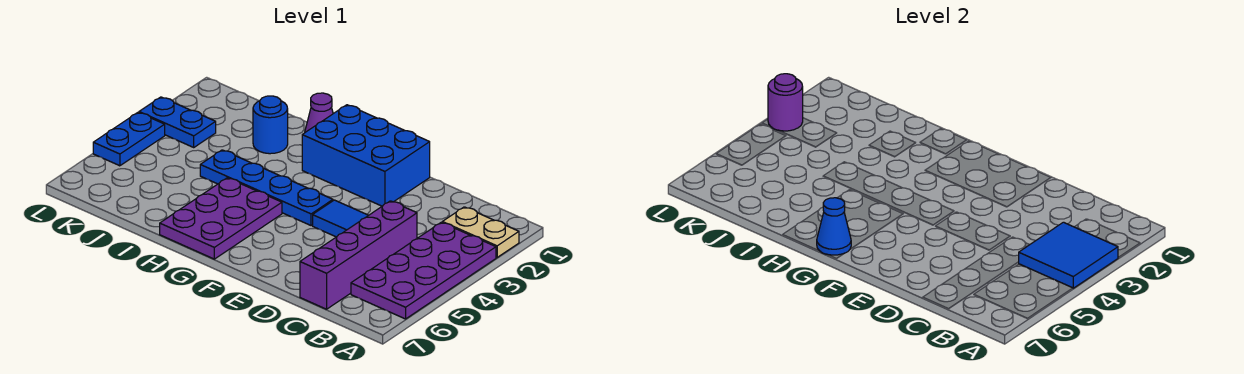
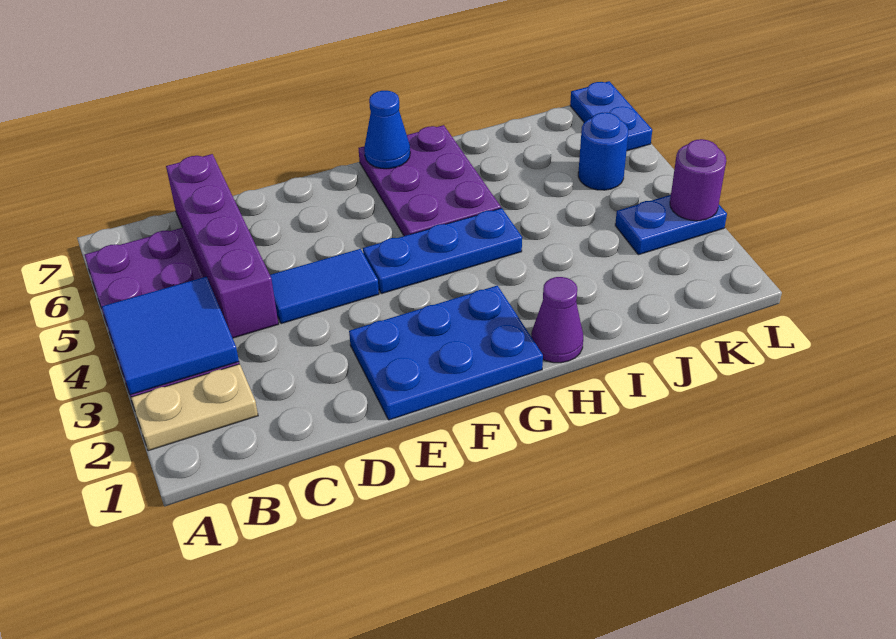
blue 2x3 brick [302,105,430,206] -> blue 2x3 plate [349,286,543,420]
blue 1x4 plate [200,150,333,226] -> blue 1x3 plate [363,208,522,294]
blue 1x1 round brick [253,96,288,154] -> blue 1x1 round brick moved to [578,113,628,190]
blue 1x2 plate [93,112,165,166] -> blue 1x2 plate moved to [570,81,652,151]

